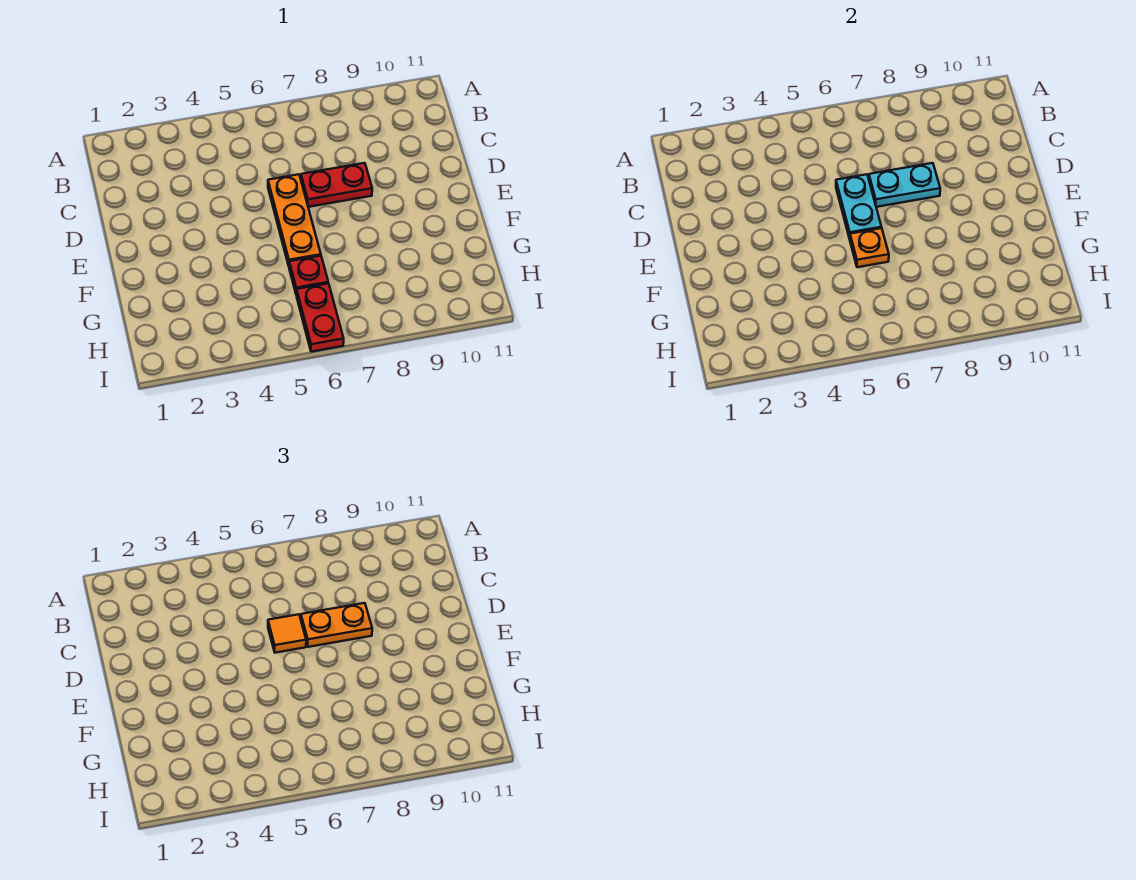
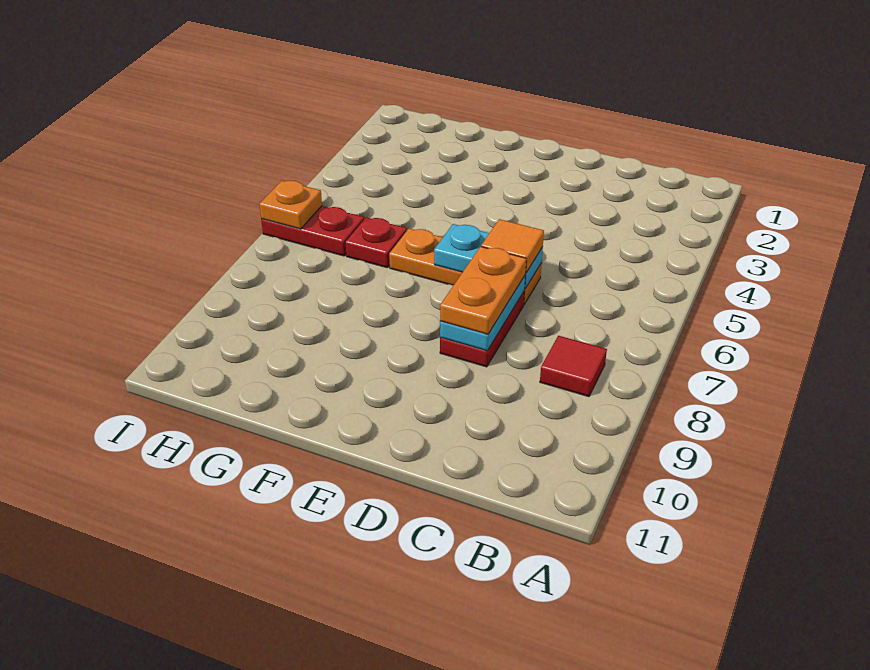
none -> red 1x1 tile [540,336,607,397]
orange 1x1 plate [850,228,889,267] -> orange 1x1 plate moved to [259,181,322,229]

